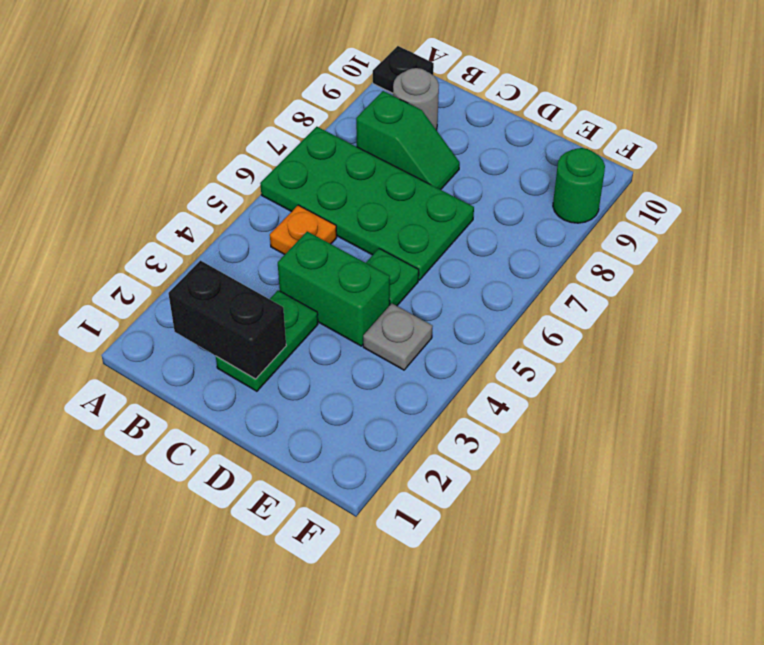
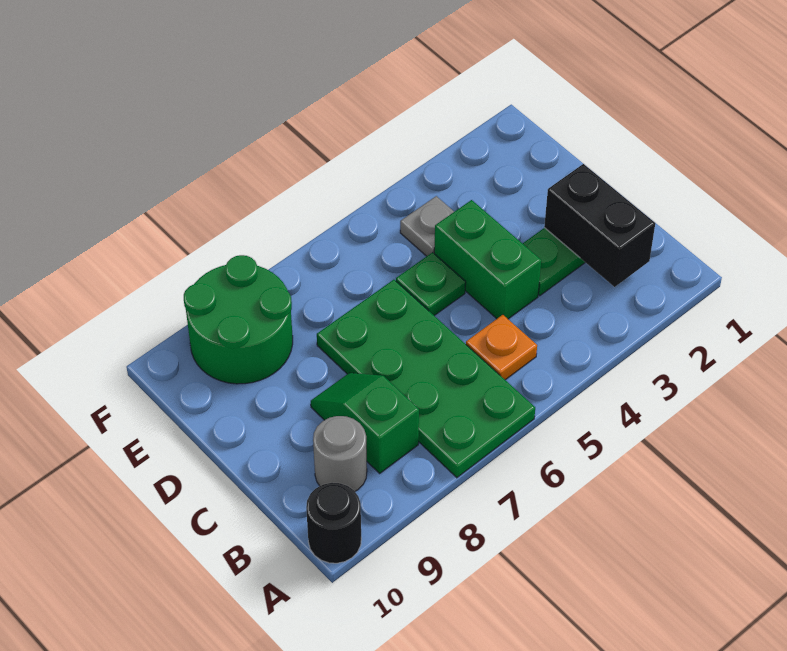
black 1x1 plate [373,46,434,93] -> black 1x1 round brick [306,483,361,563]
green 1x1 round brick [553,148,605,223] -> green 2x2 round brick [184,255,293,384]

